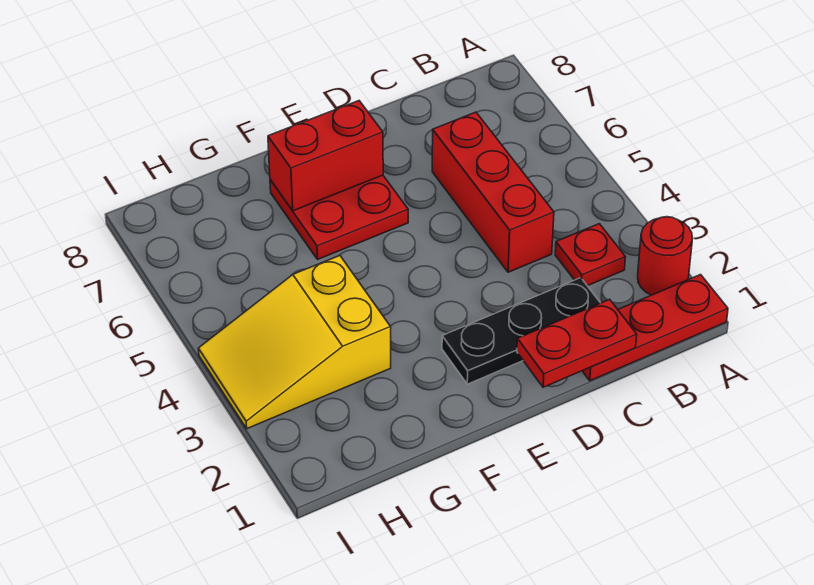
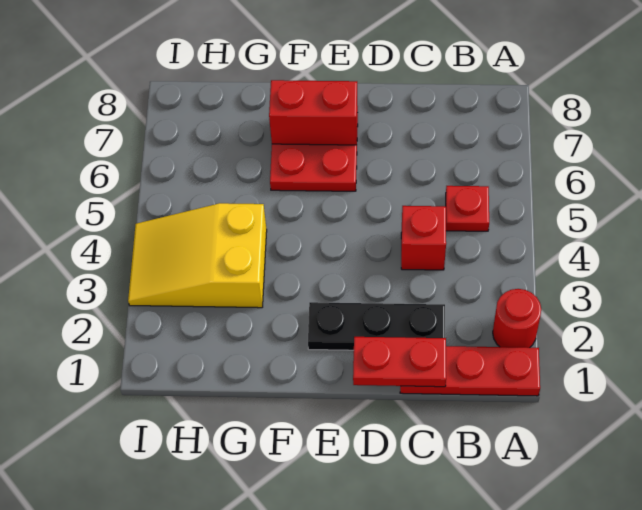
red 1x1 plate [555,224,625,286] -> red 1x1 plate moved to [446,186,489,231]
red 1x3 brick [432,112,554,272] -> red 1x1 brick [401,206,446,270]

